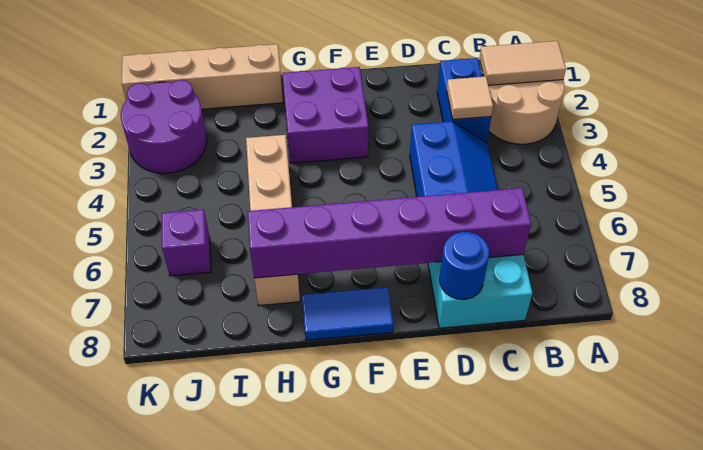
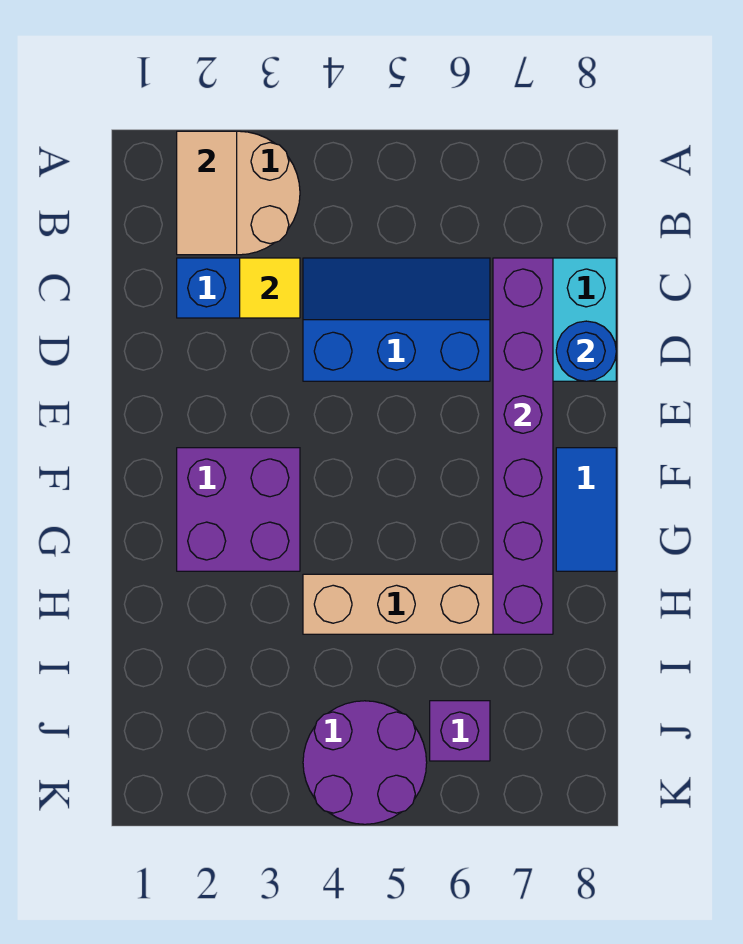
tan 1x1 tile [447,77,493,119] -> yellow 1x1 tile [240,258,300,318]
tan 1x4 brick [122,44,283,109] -> none
purple 2x2 round brick [121,80,207,173] -> purple 2x2 round brick moved to [303,701,427,824]

